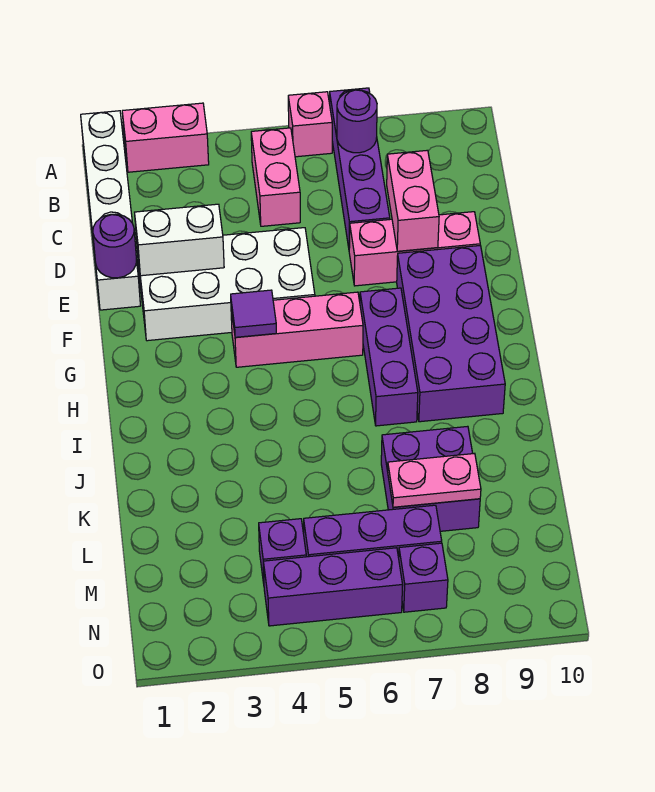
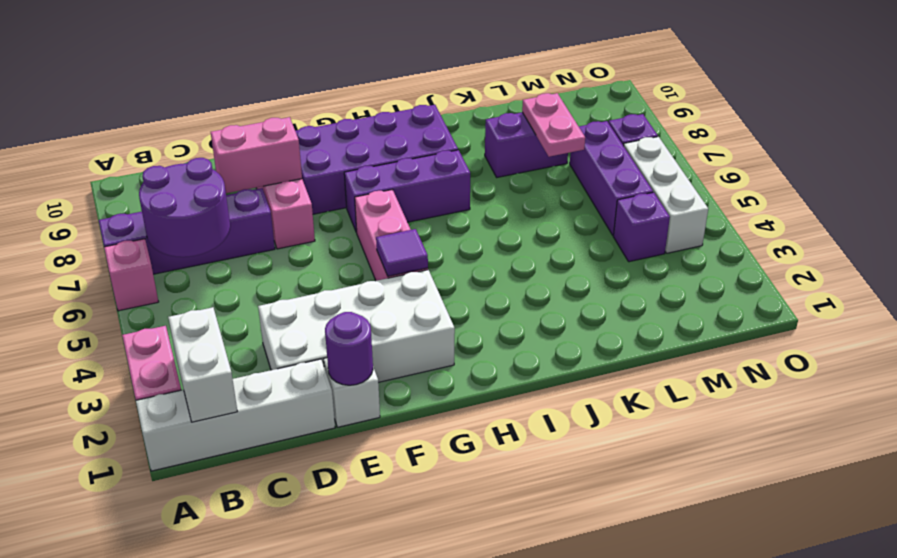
pink 1x2 brick [251,128,300,226] -> none
purple 1x1 round brick [337,90,377,153] -> purple 2x2 round brick [139,158,230,257]
white 2x4 brick [137,228,315,341] -> white 2x4 brick turned to [258,270,455,382]
white 1x2 brick [135,204,224,276] -> white 1x2 brick moved to [168,307,237,422]
purple 2x2 brick [381,426,480,531] -> purple 1x2 brick [485,112,568,177]
purple 1x3 brick [263,548,403,626] -> white 1x3 brick [624,137,708,253]

